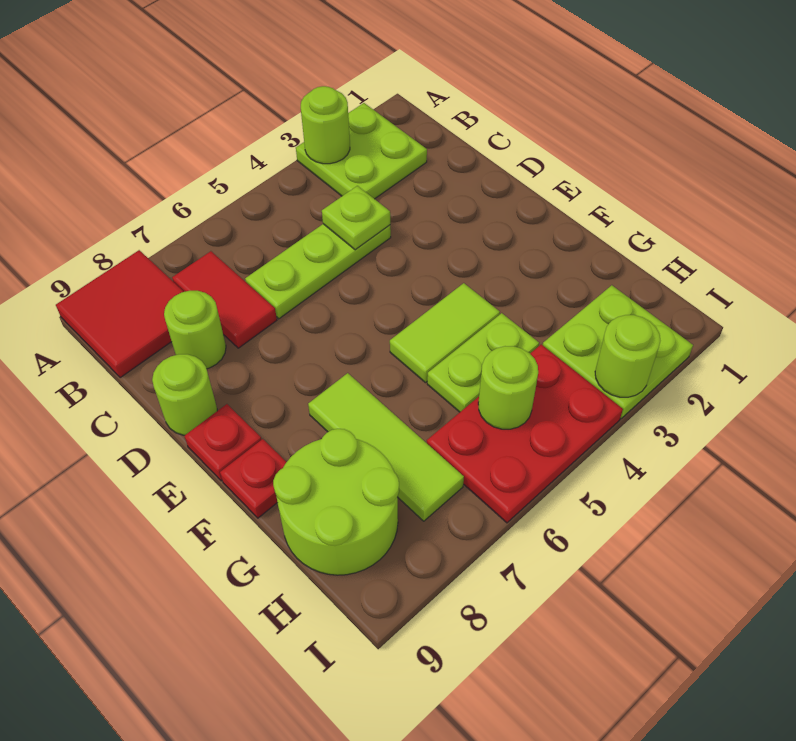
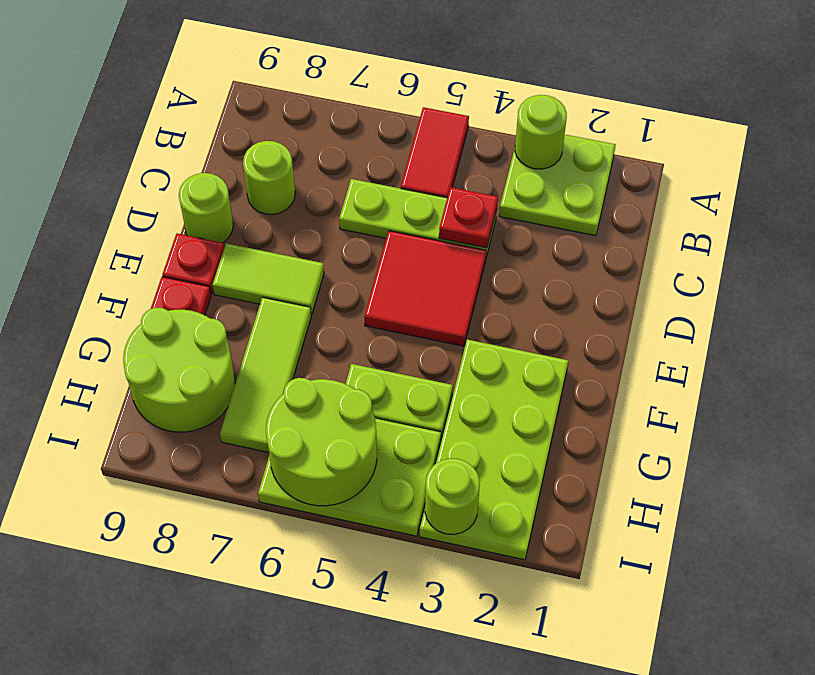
red 2x2 tile [56,250,184,378] -> red 2x2 tile moved to [364,231,486,346]
red 1x2 tile [172,251,277,348] -> red 1x2 tile moved to [401,107,469,198]
lime 1x1 plate [322,186,390,250] -> red 1x1 plate [439,187,498,248]
lime 1x2 tile [390,283,500,383] -> lime 1x2 tile moved to [212,243,324,315]
lime 2x2 plate [543,285,693,418] -> lime 2x4 plate [419,340,568,560]
red 2x3 plate [427,344,623,523] -> lime 2x3 plate [258,418,441,536]
lime 1x1 round brick [478,346,538,429] -> lime 2x2 round brick [266,378,377,506]

